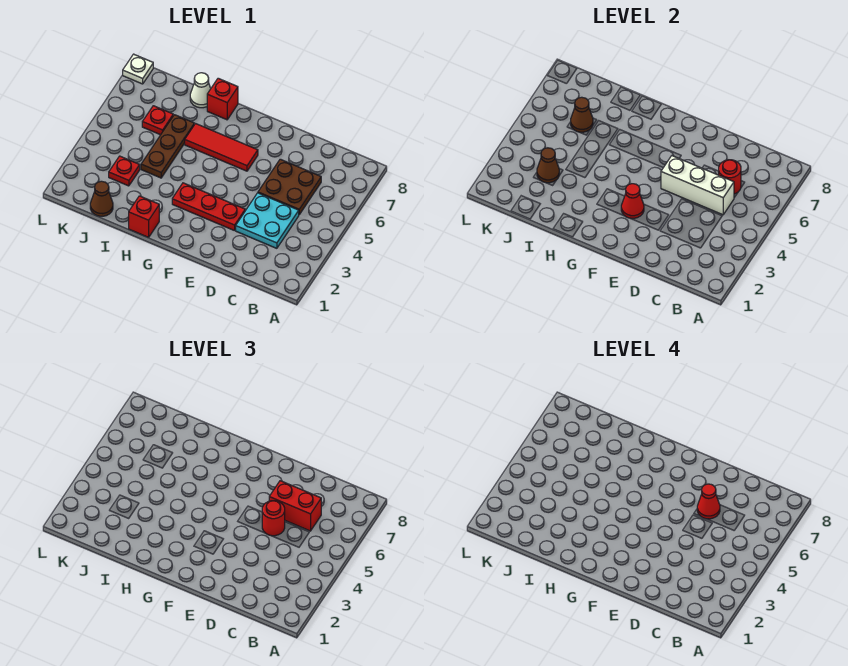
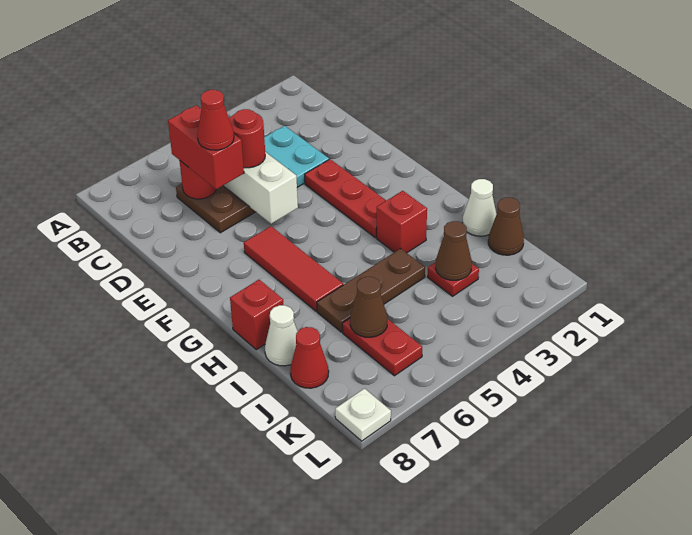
red 1x1 cone [621,184,644,218] -> red 1x1 cone moved to [290,327,329,388]
red 1x1 brick [129,196,159,237] -> red 1x1 brick moved to [377,191,427,253]
none -> white 1x1 cone [462,179,496,236]
red 1x1 plate [142,106,173,135] -> red 1x2 plate [342,318,422,376]

